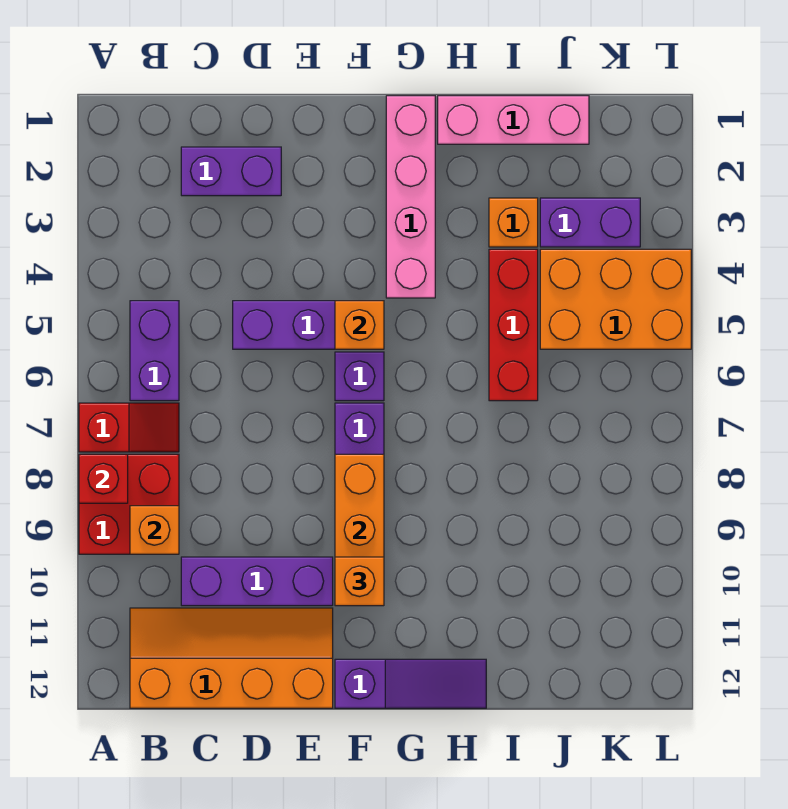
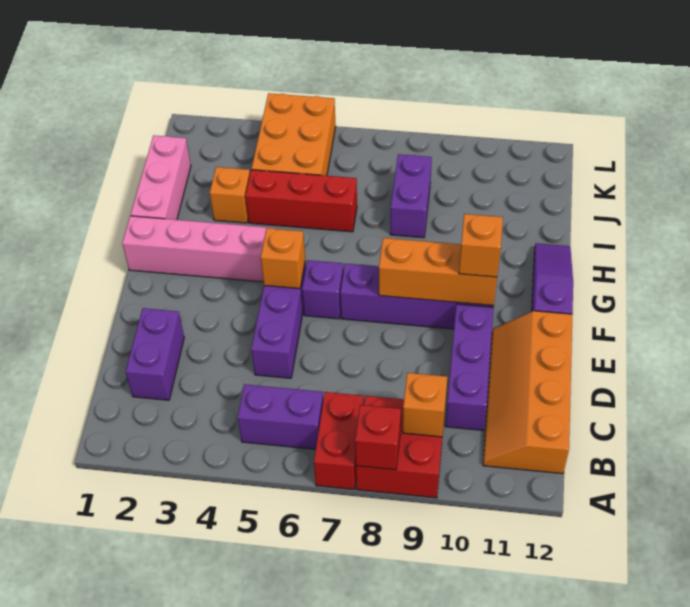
red 1x2 slope [79,403,179,452] -> red 1x2 brick [314,392,364,489]
purple 1x2 brick [540,198,640,247] -> purple 1x2 brick moved to [390,154,432,238]

